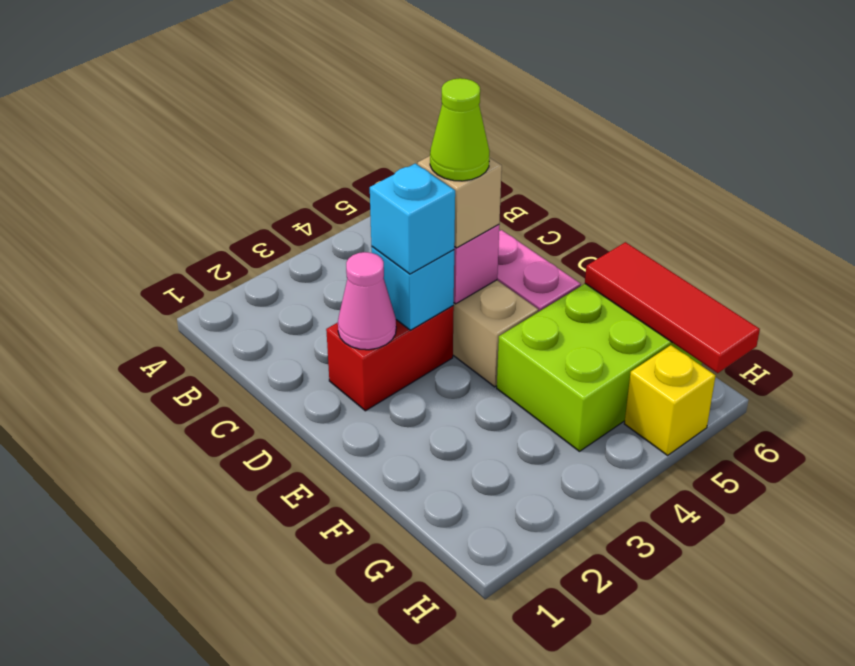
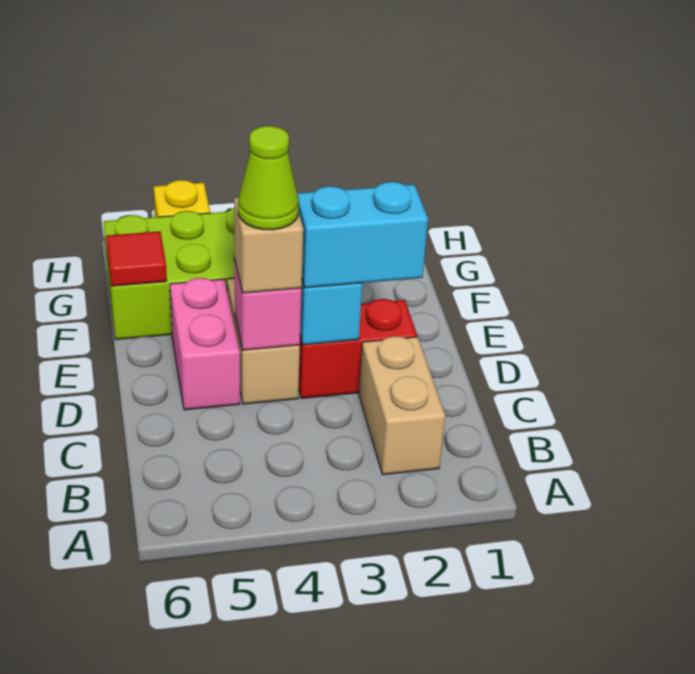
none -> tan 1x2 brick [359,336,445,475]
pink 1x1 cone [338,252,396,350] -> none
cyan 1x1 brick [370,163,455,274] -> cyan 1x2 brick [297,182,428,288]
red 1x3 tile [585,242,760,373] -> red 1x1 tile [106,231,167,286]

